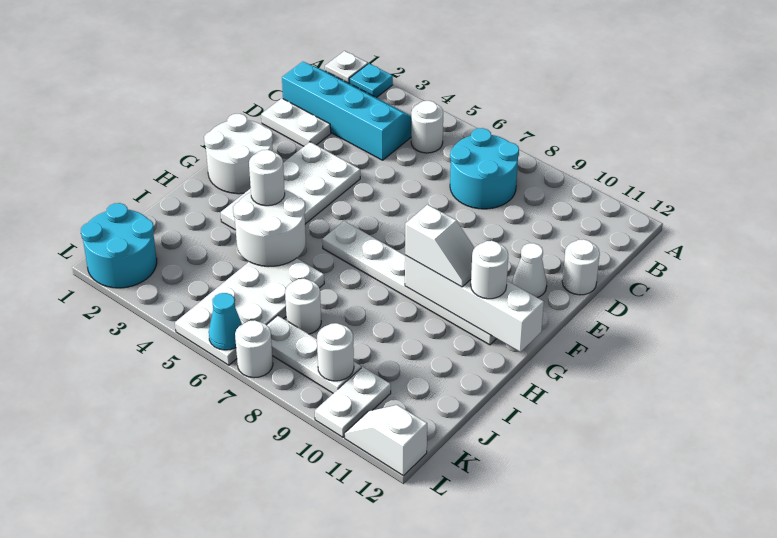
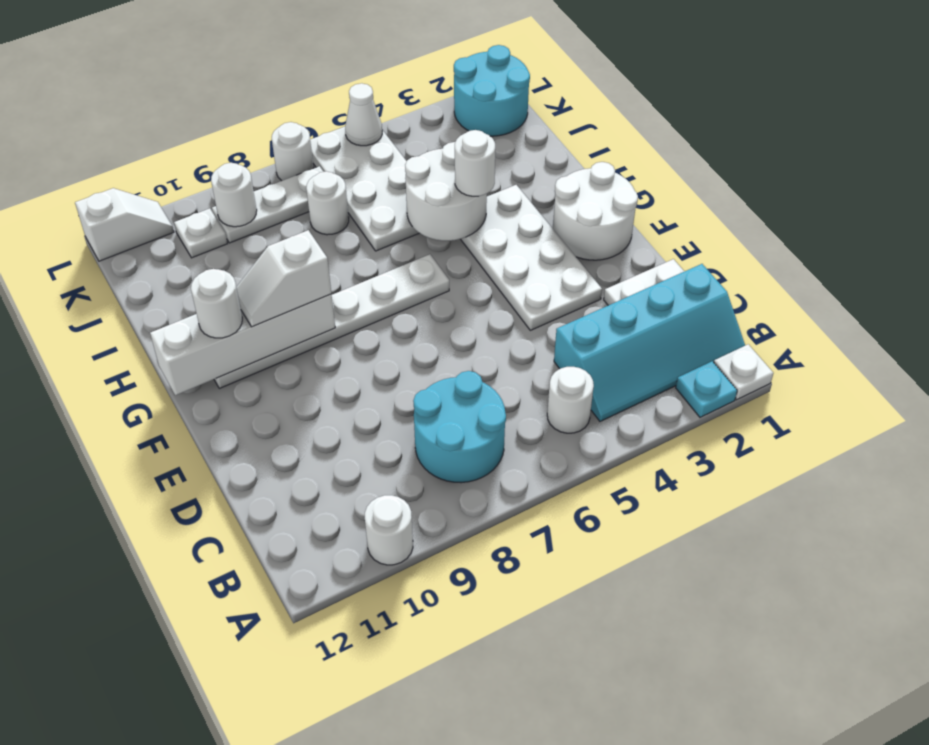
white 1x1 round brick [562,239,600,295] -> white 1x1 round brick moved to [365,495,413,565]
white 1x1 cone [513,243,547,298] -> white 1x1 cone moved to [345,83,382,146]
white 1x2 plate [315,367,391,437] -> white 1x1 plate [174,208,228,258]
cyan 1x1 cone [209,293,242,350] -> none

